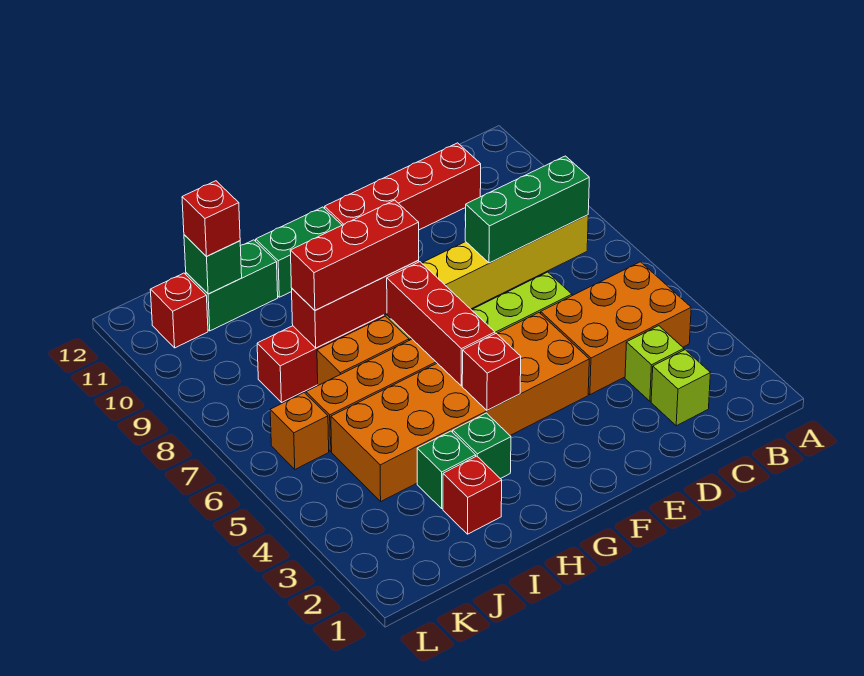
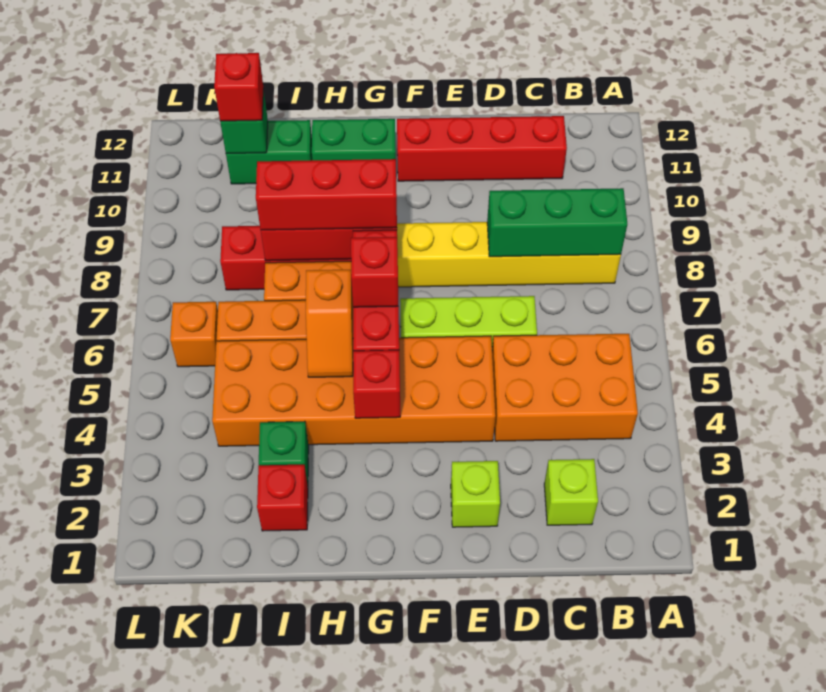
lime 1x1 brick [625,326,684,401] -> lime 1x1 brick moved to [451,461,500,527]
green 1x1 brick [453,413,511,479] -> none
none -> orange 1x2 slope [306,270,353,377]
red 1x1 brick [150,273,208,348] -> red 1x1 brick moved to [351,237,398,307]

